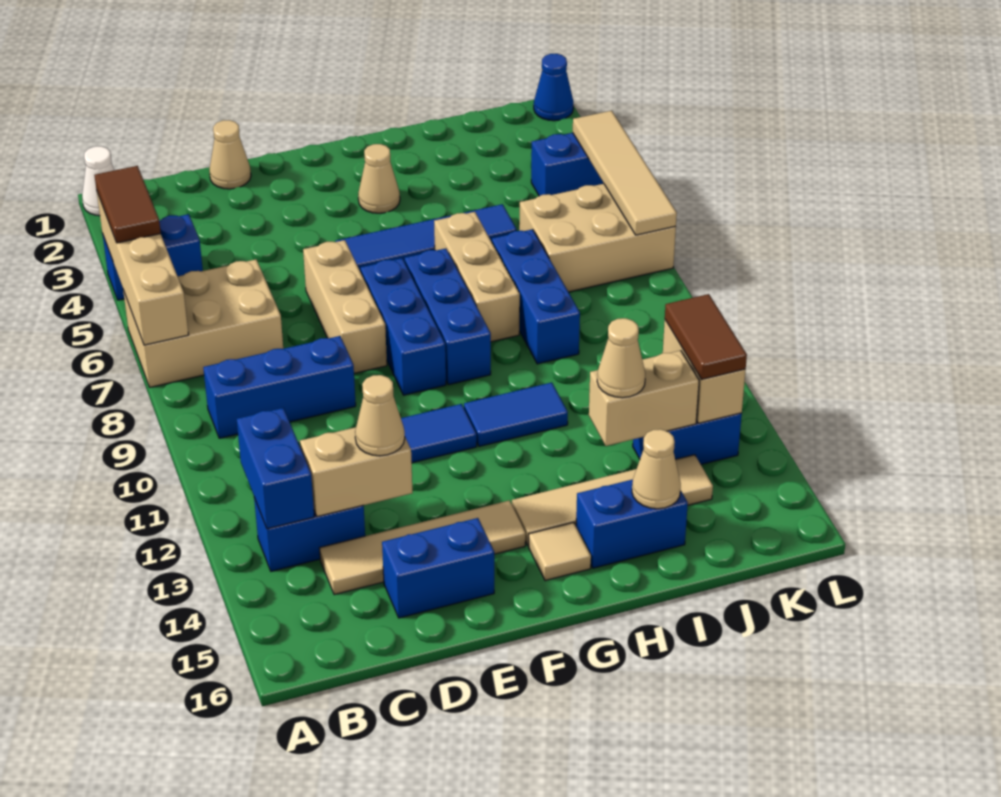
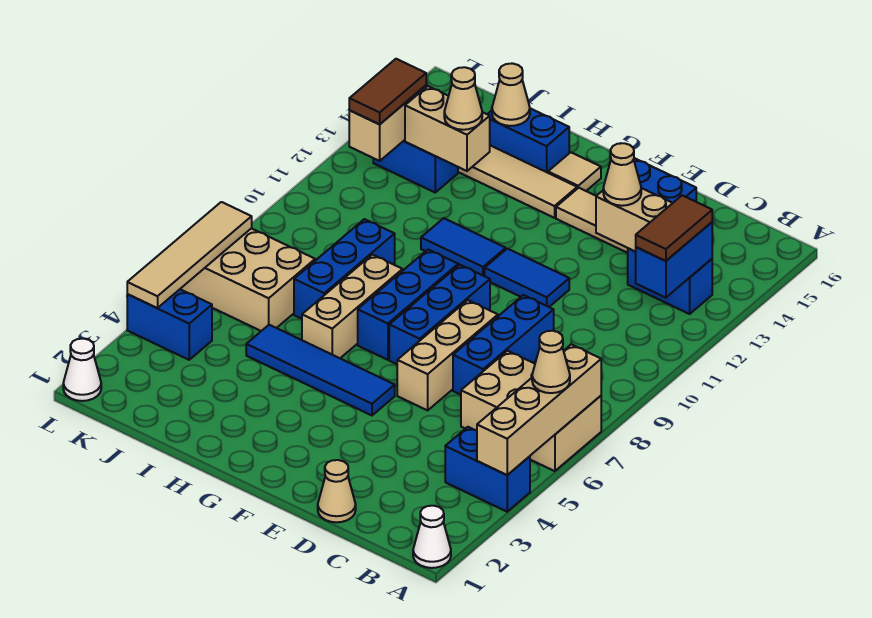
brown 1x2 tile [95,166,161,243] -> brown 1x2 tile moved to [636,195,712,261]
blue 1x3 brick [203,336,356,438] -> blue 1x3 brick turned to [453,295,554,395]
tan 1x1 cone [358,144,400,213] -> tan 1x1 cone moved to [532,331,570,393]
blue 1x1 cone [534,54,574,121] -> white 1x1 cone [63,339,101,401]

